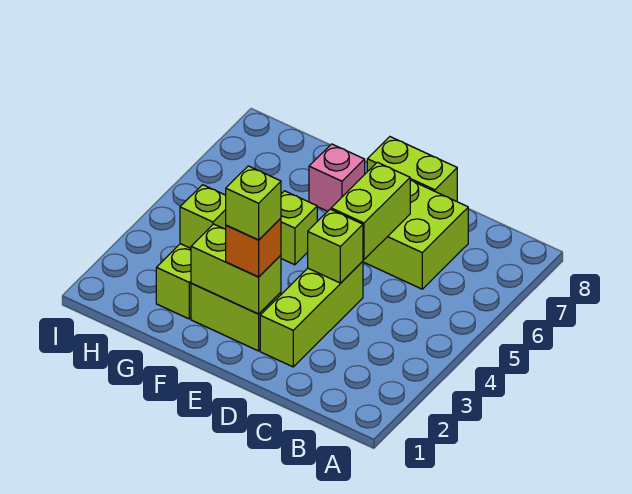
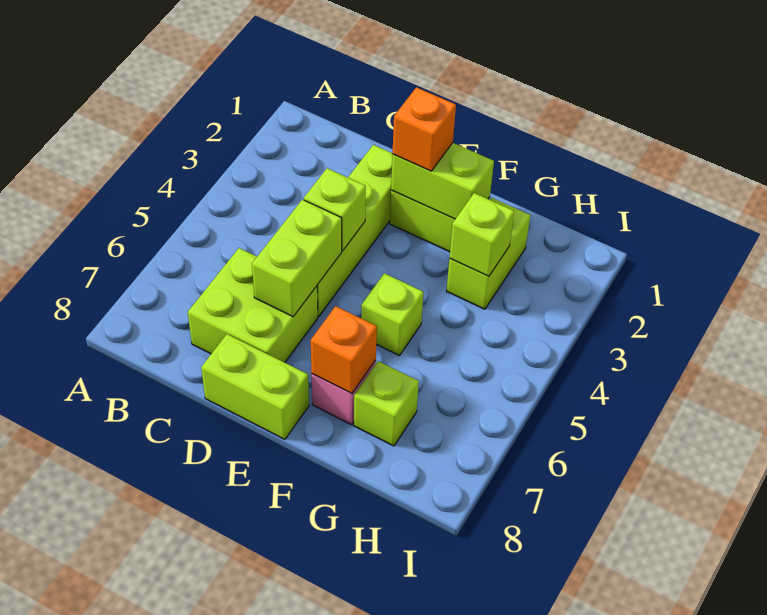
lime 1x3 brick [260,261,363,367] -> lime 1x4 brick [317,145,392,316]
lime 1x1 brick [226,166,281,240] -> lime 1x1 brick moved to [354,361,419,446]
none -> orange 1x1 brick [311,306,377,393]

